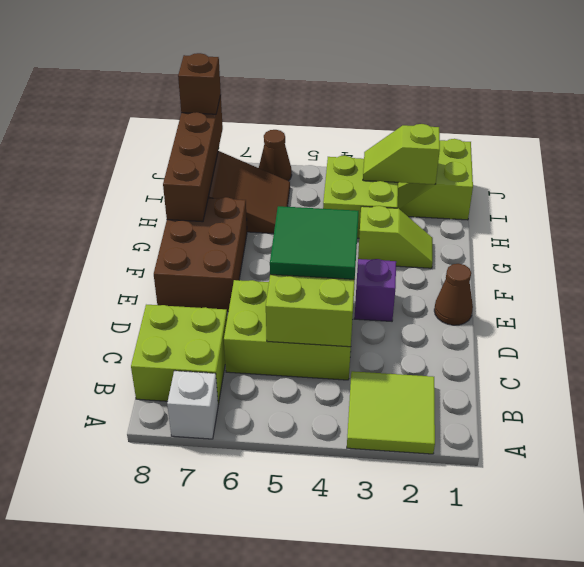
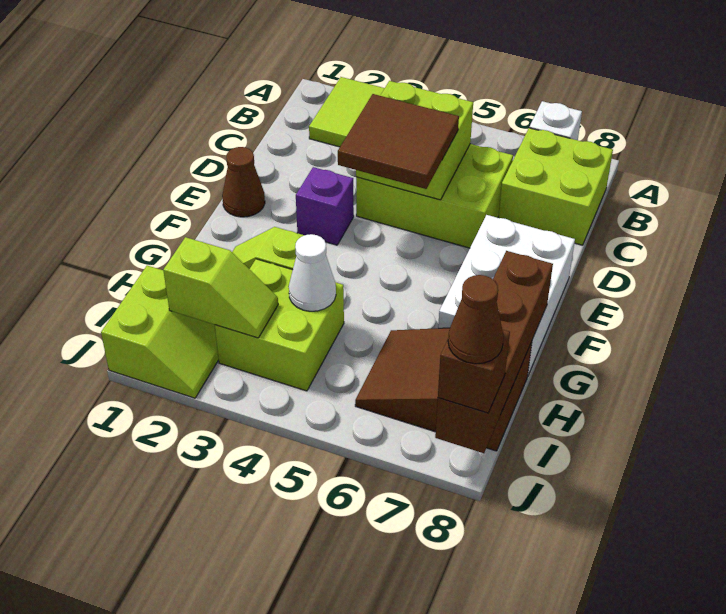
green 2x2 tile [270,206,359,279] -> brown 2x2 tile [338,94,459,189]
brown 2x3 brick [154,197,247,311] -> white 2x3 brick [438,215,575,377]
none -> white 1x1 cone [289,234,336,311]
brown 1x1 cone [259,130,292,181] -> brown 1x1 cone moved to [448,275,504,364]

